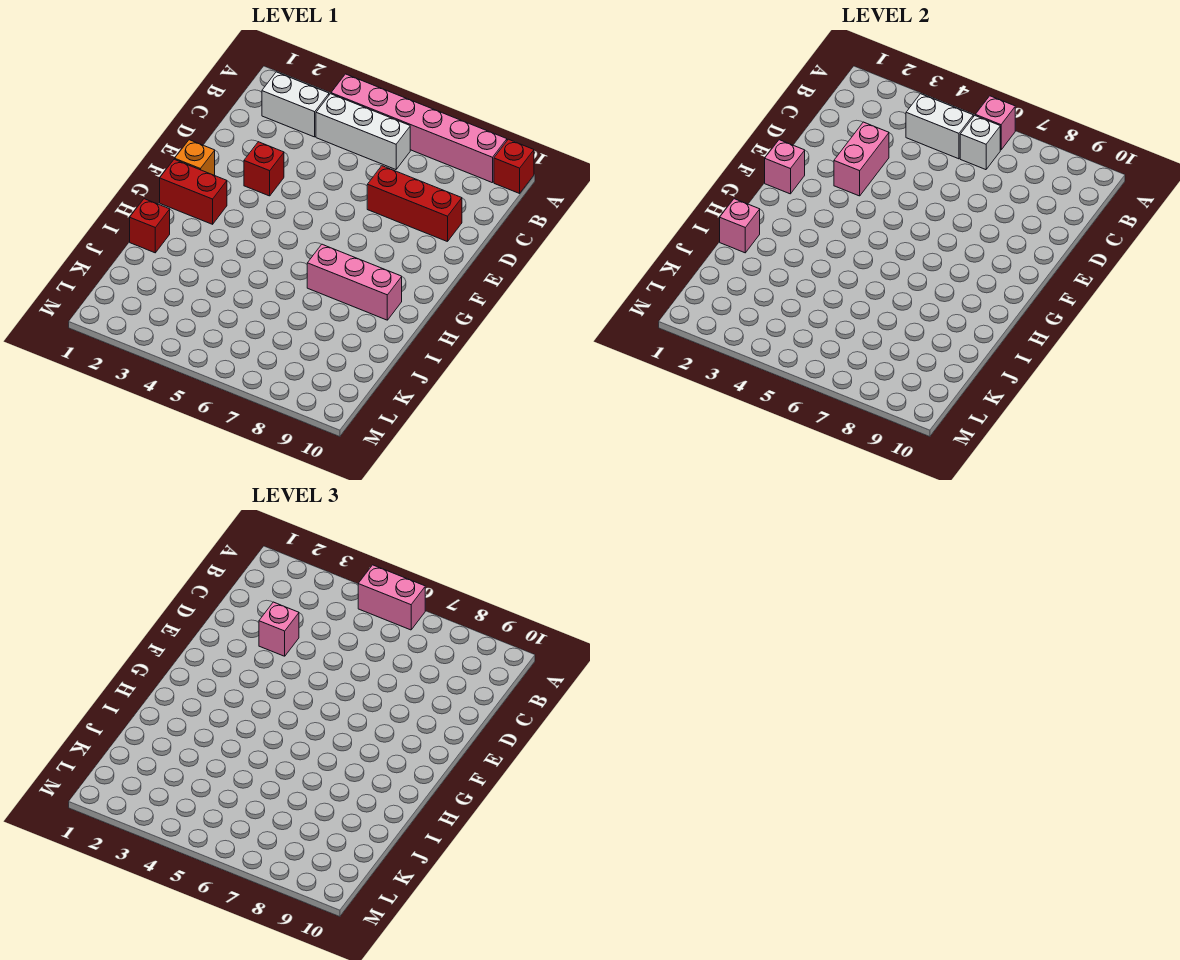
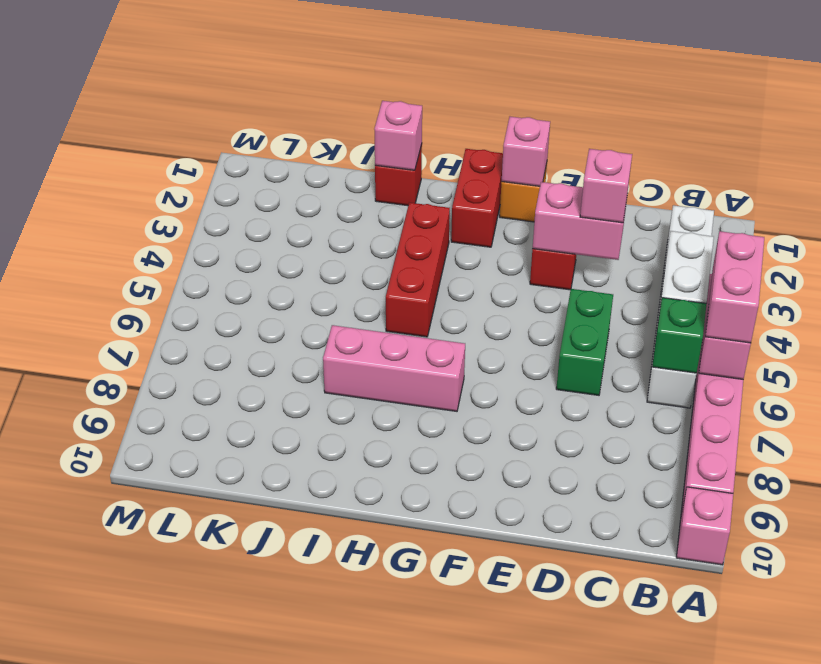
red 1x1 brick [494,139,534,193] -> pink 1x1 brick [676,487,733,565]
white 1x1 brick [960,116,1000,170] -> green 1x1 brick [652,298,707,373]
none -> green 1x2 brick [556,289,613,395]
red 1x3 brick [367,166,462,242] -> red 1x3 brick moved to [386,203,450,337]
pink 1x3 brick [307,244,402,320] -> pink 1x3 brick turned to [323,325,465,411]

